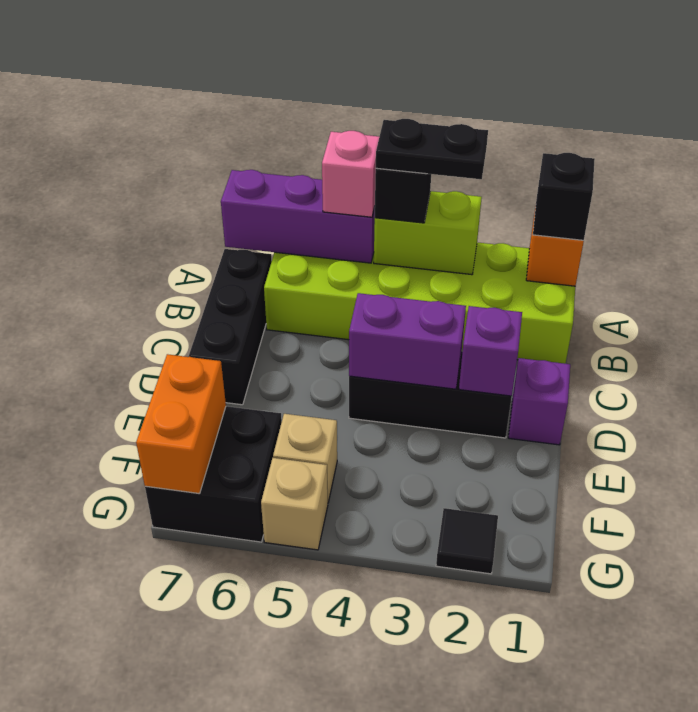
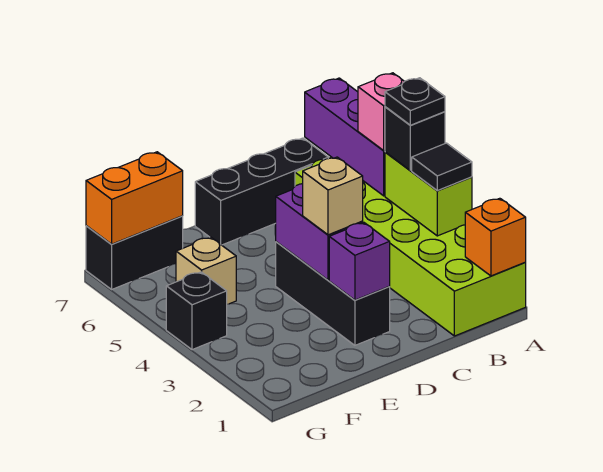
black 1x1 brick [533,153,595,240] -> black 1x1 brick moved to [166,272,227,350]
black 1x2 plate [376,119,488,179] -> black 1x1 plate [385,78,445,125]
purple 1x1 brick [508,358,570,445] -> none
black 2x2 brick [145,406,282,542] -> black 1x2 brick [86,216,183,289]
black 1x1 tile [436,508,498,574] -> black 1x1 tile moved to [412,143,472,191]
tan 1x1 brick [261,458,328,550] -> tan 1x1 brick moved to [303,157,363,235]

